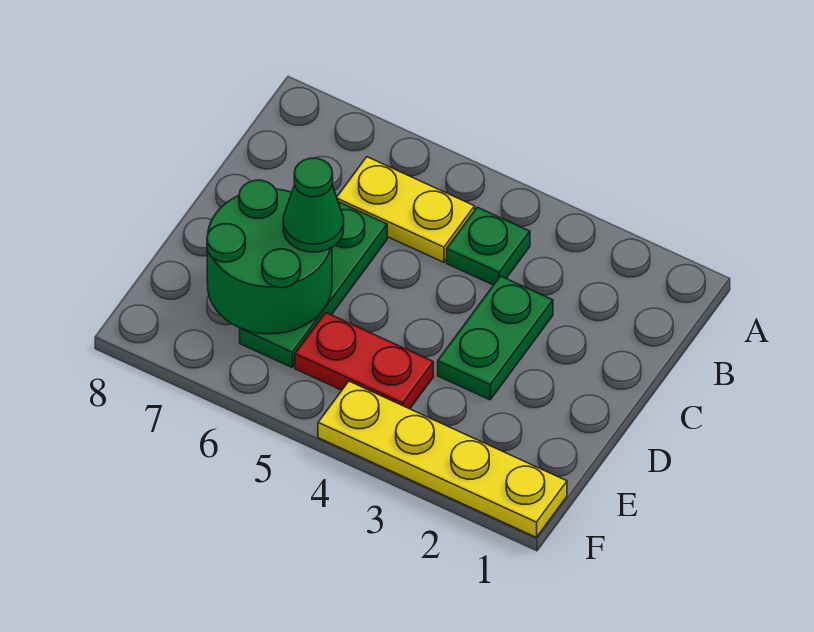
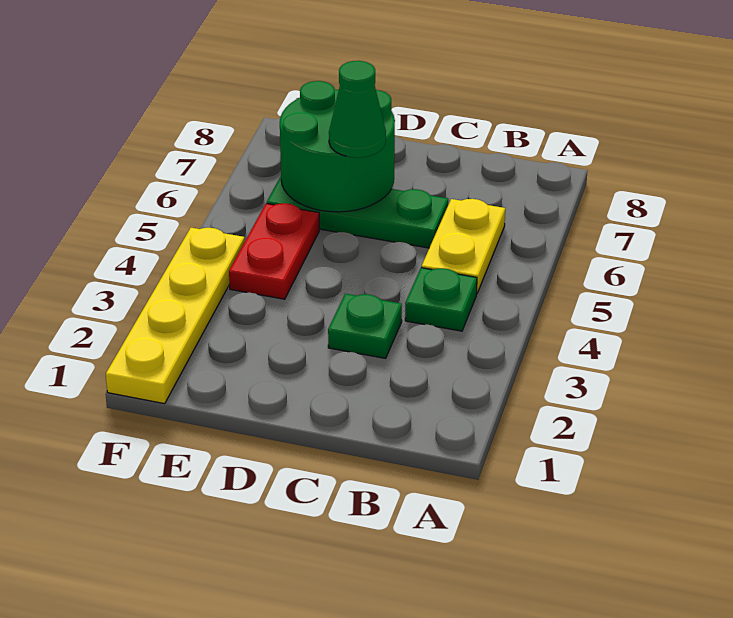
green 1x2 plate [438,276,553,400] -> green 1x1 plate [328,294,402,358]

